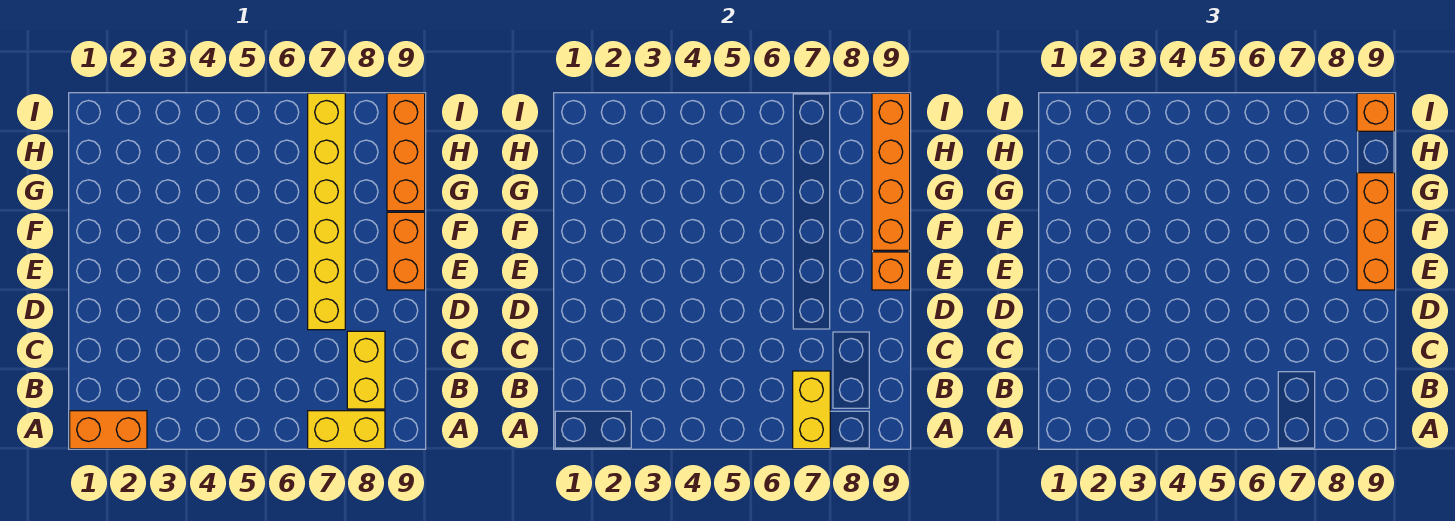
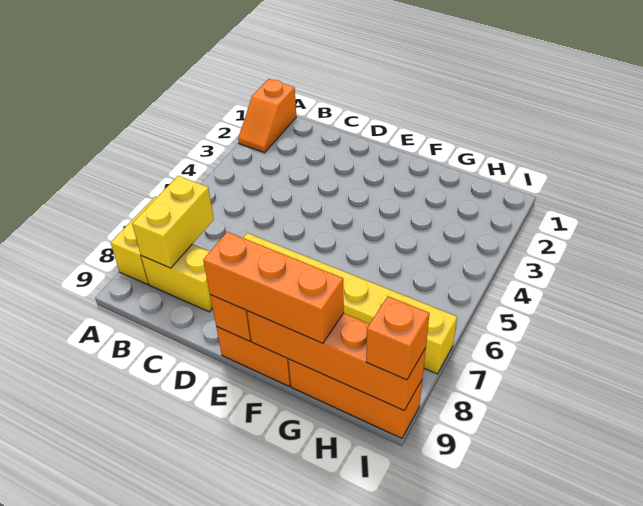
orange 1x2 brick [70,411,147,449] -> orange 1x2 slope [238,79,296,153]
yellow 1x2 brick [793,371,830,449] -> yellow 1x2 brick turned to [132,176,214,268]

